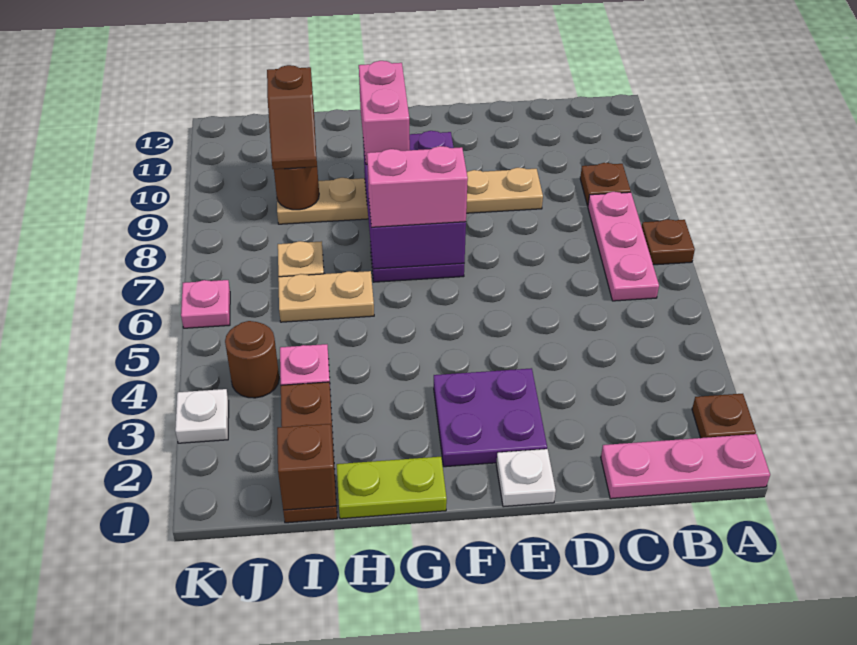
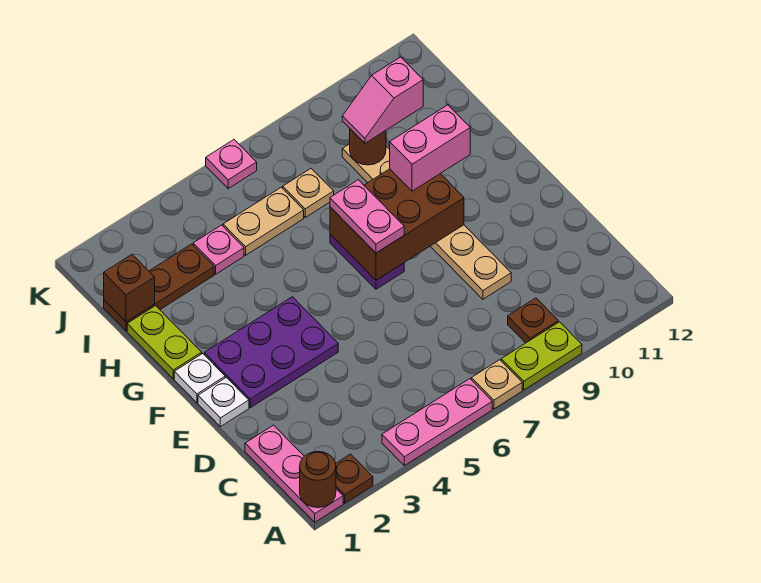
brown 1x1 plate [642,219,695,265] -> tan 1x1 plate [471,360,522,409]
none -> lime 1x2 plate [501,322,582,390]
pink 1x3 plate [588,192,659,301] -> pink 1x3 plate moved to [382,379,492,466]
purple 2x2 plate [434,368,547,467] -> purple 2x3 plate [204,297,338,408]
purple 2x3 brick [363,131,466,269] -> brown 2x3 brick [330,169,464,280]
pink 1x2 brick [367,146,468,227] -> pink 1x2 plate [330,180,404,253]
tan 1x2 plate [278,271,374,322] -> tan 1x2 plate turned to [223,187,304,255]
brown 1x2 slope [267,65,317,169] -> pink 1x2 slope [342,57,423,143]
brown 1x1 round brick [225,321,279,398] -> brown 1x1 round brick moved to [300,452,336,508]
white 1x1 plate [175,389,229,443] -> white 1x1 plate moved to [174,354,225,403]

